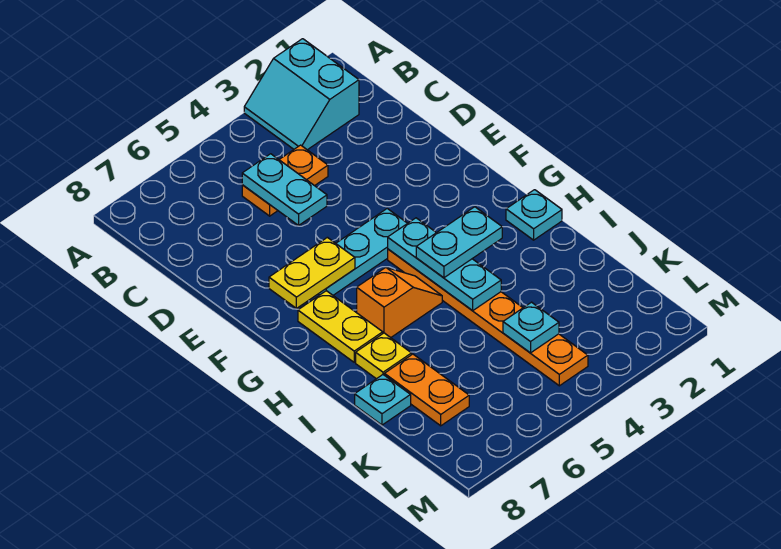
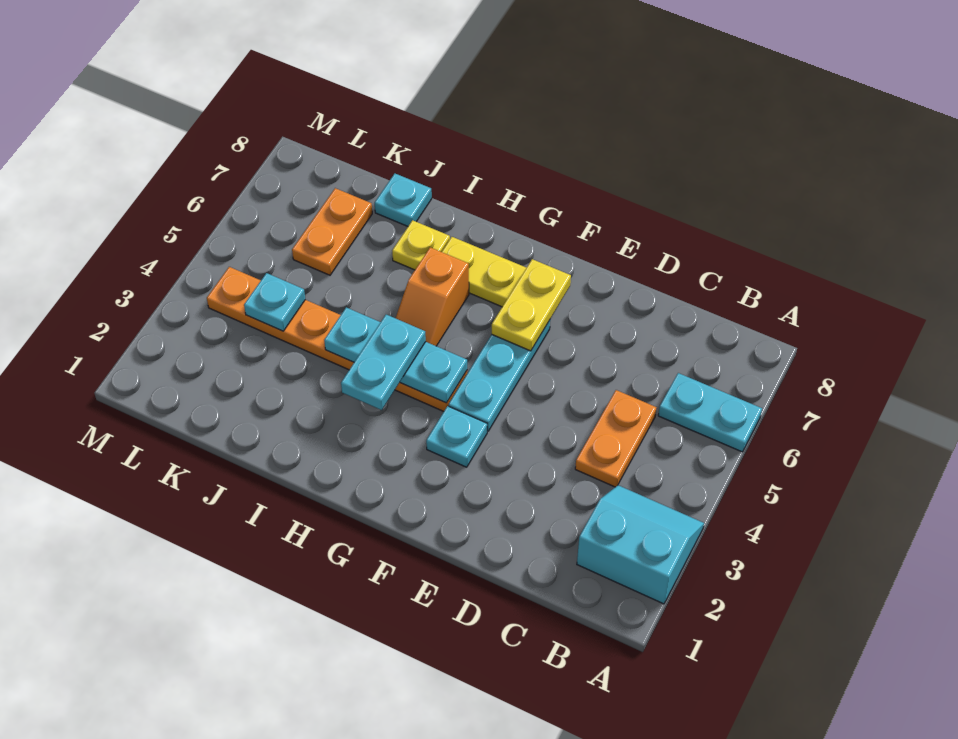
cyan 1x2 plate [242,154,327,225] -> cyan 1x2 plate moved to [658,373,762,452]
cyan 1x1 plate [506,190,562,240] -> cyan 1x1 plate moved to [426,406,487,467]
orange 1x2 plate [384,354,469,426] -> orange 1x2 plate turned to [292,188,372,275]

